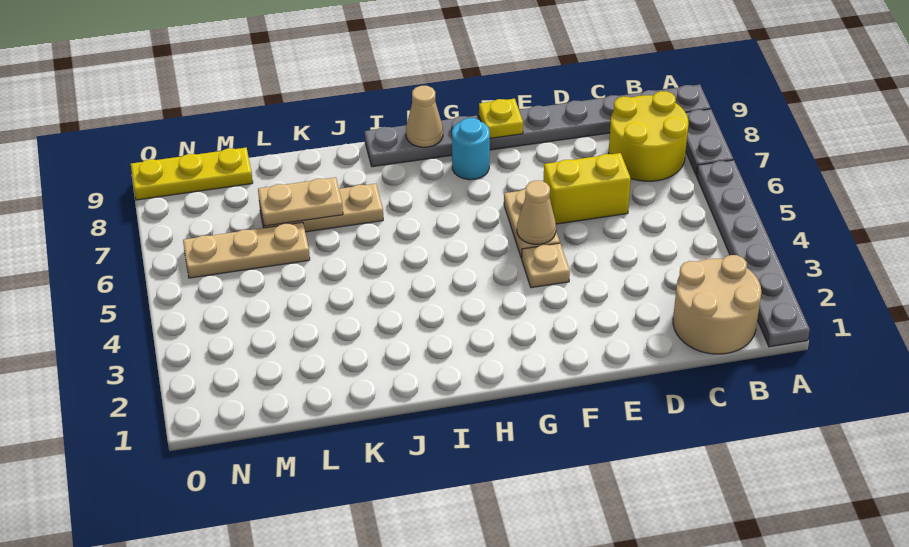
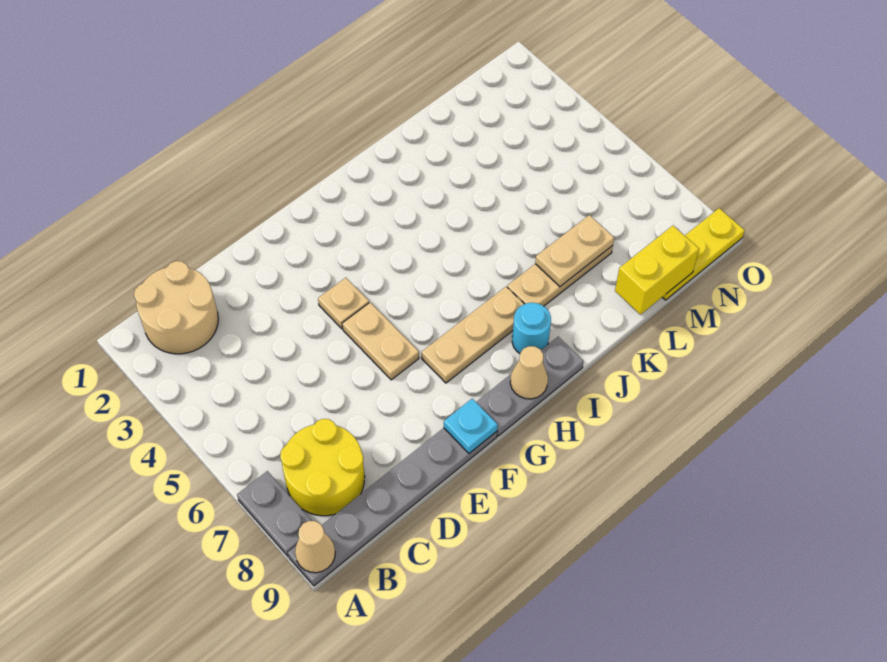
grey 1x6 plate [696,160,810,347] -> none
yellow 1x2 brick [543,153,631,224] -> yellow 1x2 brick moved to [615,226,699,314]
tan 1x1 cone [517,181,556,244] -> tan 1x1 cone moved to [295,521,335,573]
yellow 1x1 plate [479,99,523,138] -> cyan 1x1 plate [444,399,498,453]
cyan 1x1 round brick [452,118,490,180] -> cyan 1x1 round brick moved to [512,303,551,353]
tan 1x3 plate [183,222,310,278] -> tan 1x3 plate moved to [422,287,524,383]

